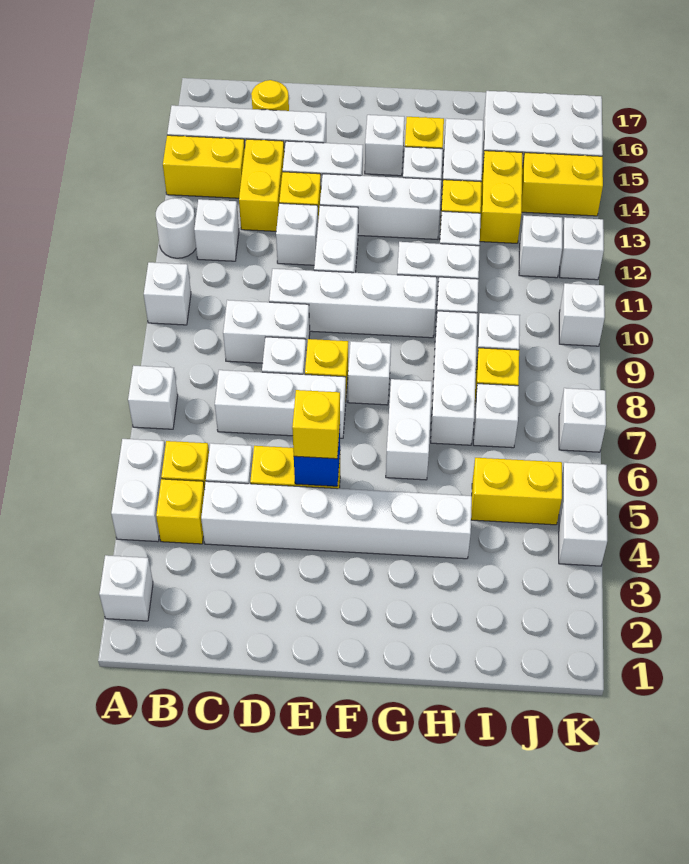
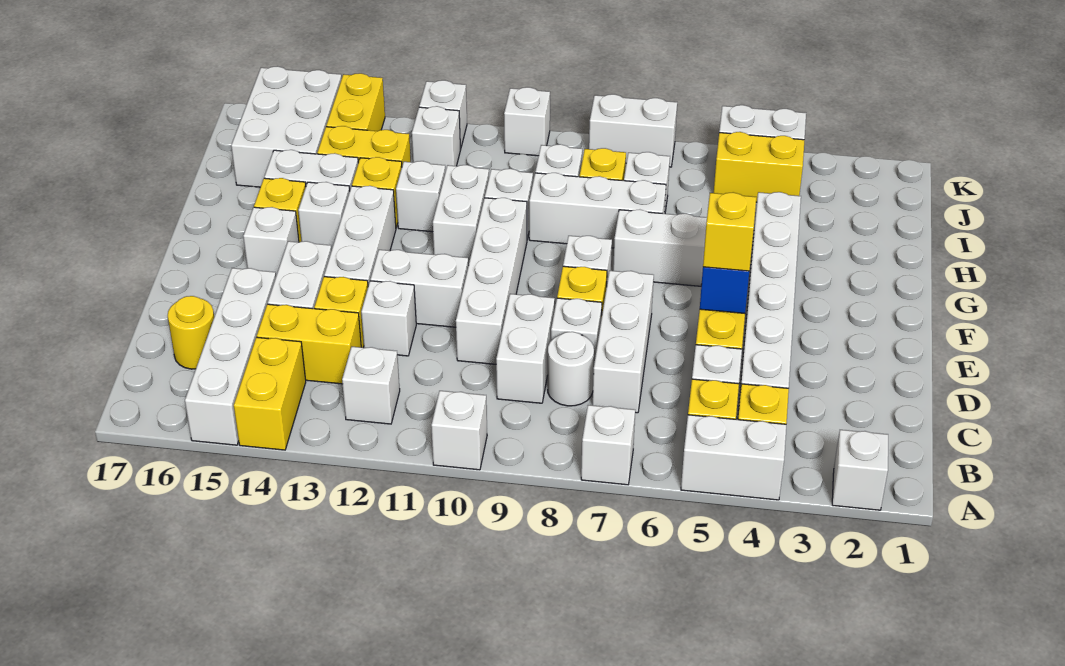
white 1x1 round brick [156,198,196,258] -> white 1x1 round brick moved to [548,332,594,406]
yellow 1x2 brick [471,458,562,525] -> yellow 1x2 brick turned to [714,132,804,202]
white 1x1 brick [559,388,606,452] -> white 1x2 brick [589,94,677,167]

